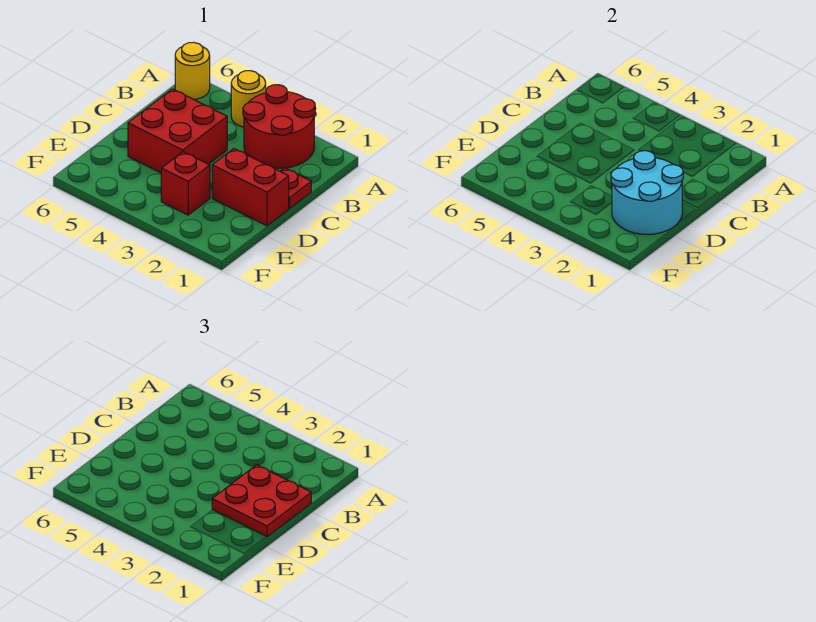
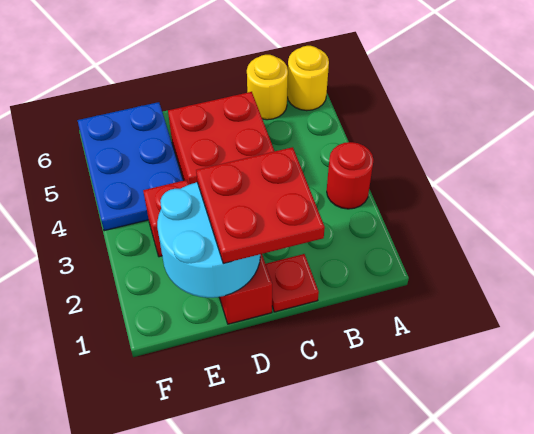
red 2x2 round brick [243,85,315,168] -> red 1x1 round brick [327,142,374,209]
yellow 1x1 round brick [231,71,266,127] -> yellow 1x1 round brick moved to [247,55,288,120]
none -> blue 2x3 plate [77,102,183,231]

